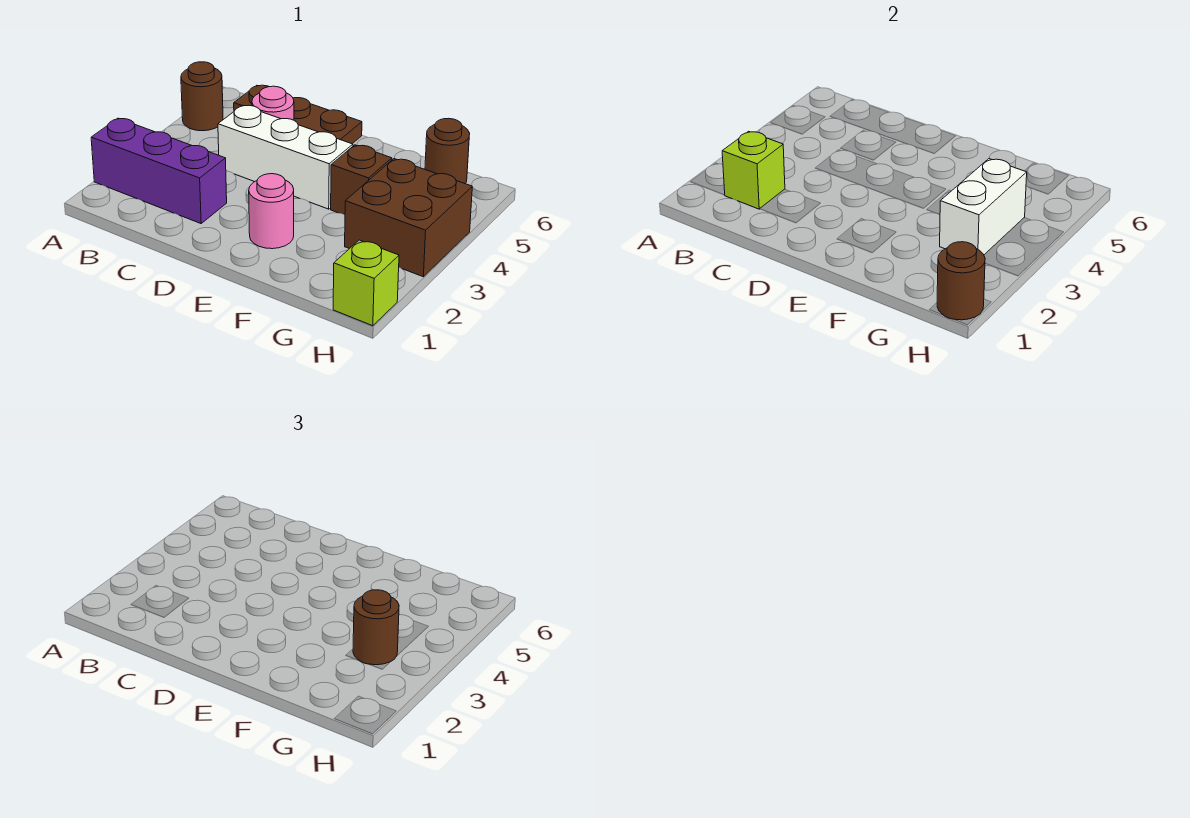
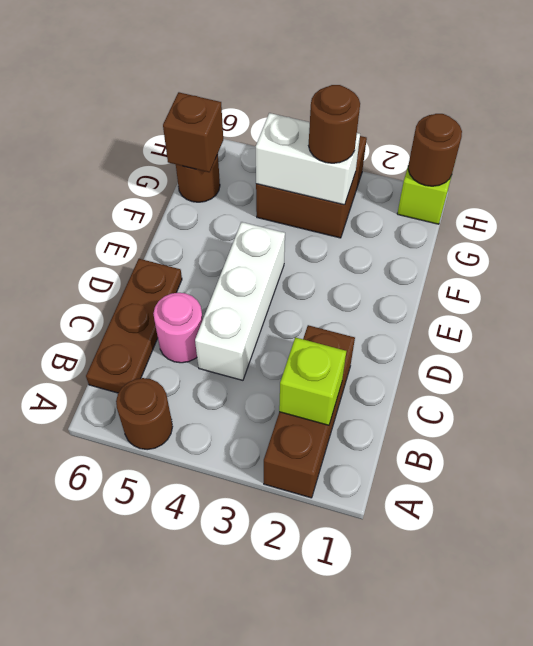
purple 1x3 brick [91,118,227,224] -> brown 1x3 brick [264,325,355,498]
pink 1x1 round brick [249,174,294,249] -> none
brown 1x1 brick [331,145,392,215] -> brown 1x1 brick moved to [163,92,223,172]

